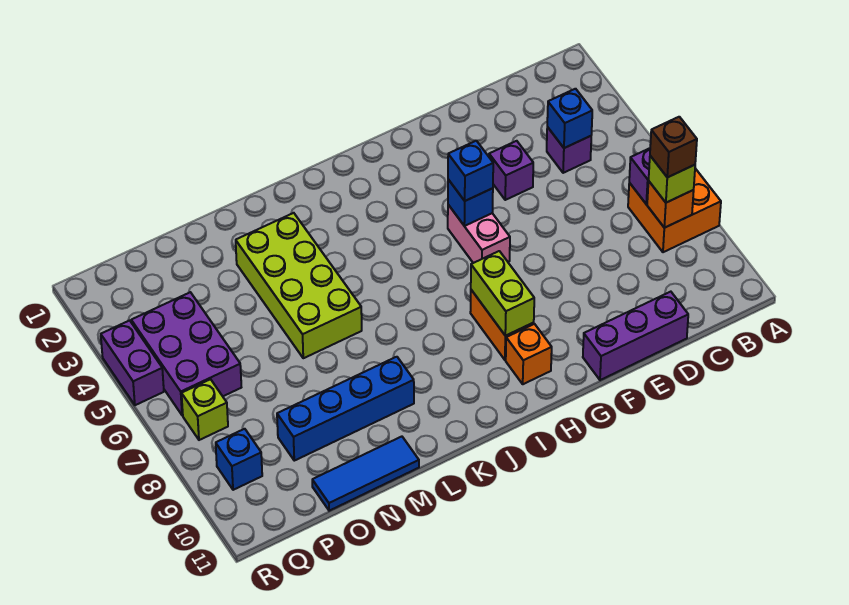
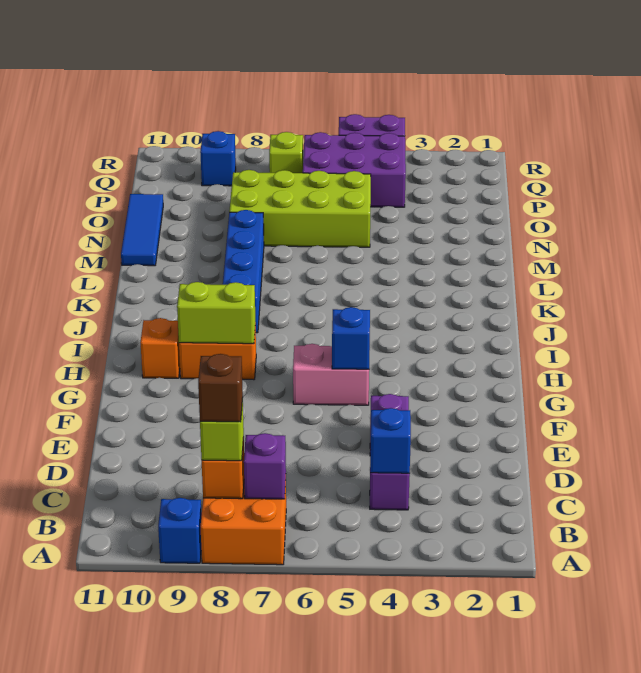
purple 1x3 brick [583,292,688,380] -> none
blue 1x1 brick [448,141,493,201] -> blue 1x1 brick moved to [158,498,202,563]
lime 2x4 brick [236,213,362,358] -> lime 2x4 brick moved to [229,170,371,247]
blue 1x4 brick [277,357,414,461] -> blue 1x4 brick moved to [223,210,264,333]

